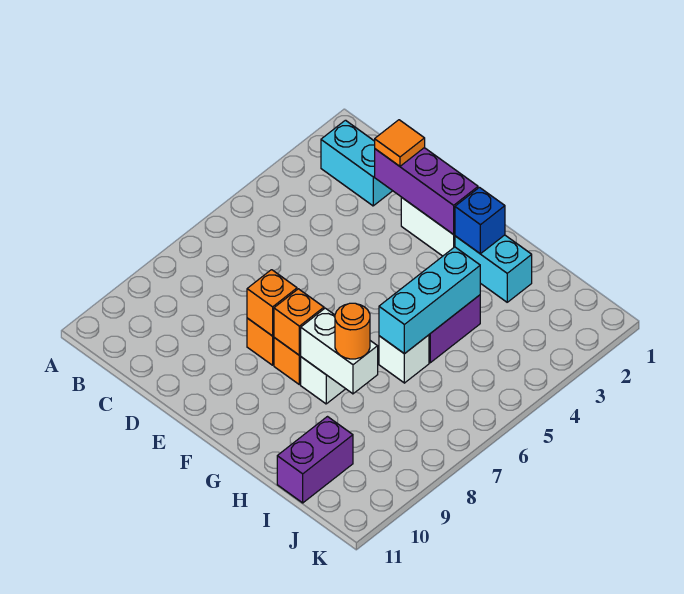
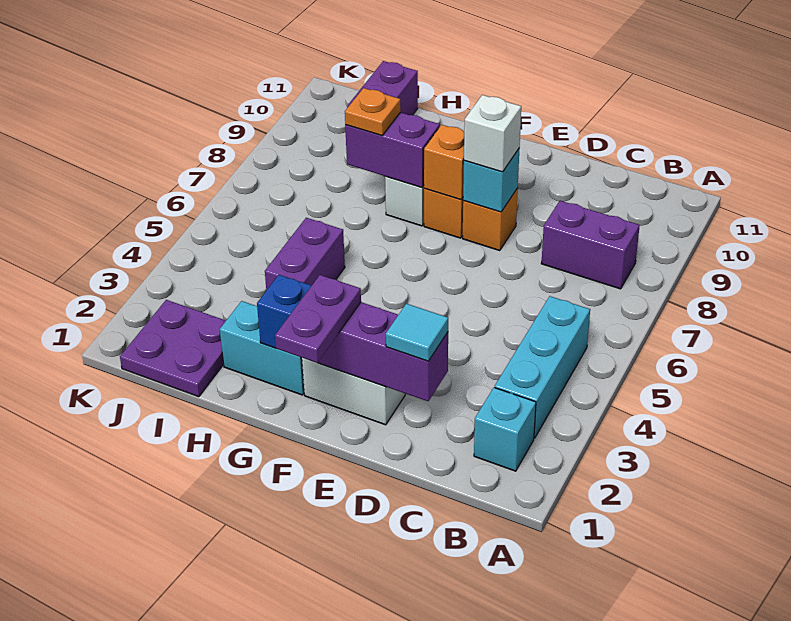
cyan 1x2 brick [321,120,392,206] -> cyan 1x1 brick [474,387,536,471]
none -> purple 1x2 brick [541,201,640,289]
orange 1x1 tile [375,120,425,166] -> cyan 1x1 tile [386,304,448,361]
orange 1x1 brick [247,270,297,336] -> cyan 1x1 brick [463,148,520,212]
none -> purple 1x2 plate [275,275,361,363]
white 1x2 brick [301,308,378,394] -> purple 1x2 brick [345,112,440,187]
cyan 1x3 brick [379,247,480,354] -> cyan 1x3 brick moved to [495,296,590,438]
white 1x1 brick [379,335,429,383] -> white 1x1 brick moved to [464,95,521,172]
orange 1x1 round brick [335,303,370,359] -> orange 1x1 plate [345,88,401,136]
none -> purple 2x2 plate [120,300,226,397]

